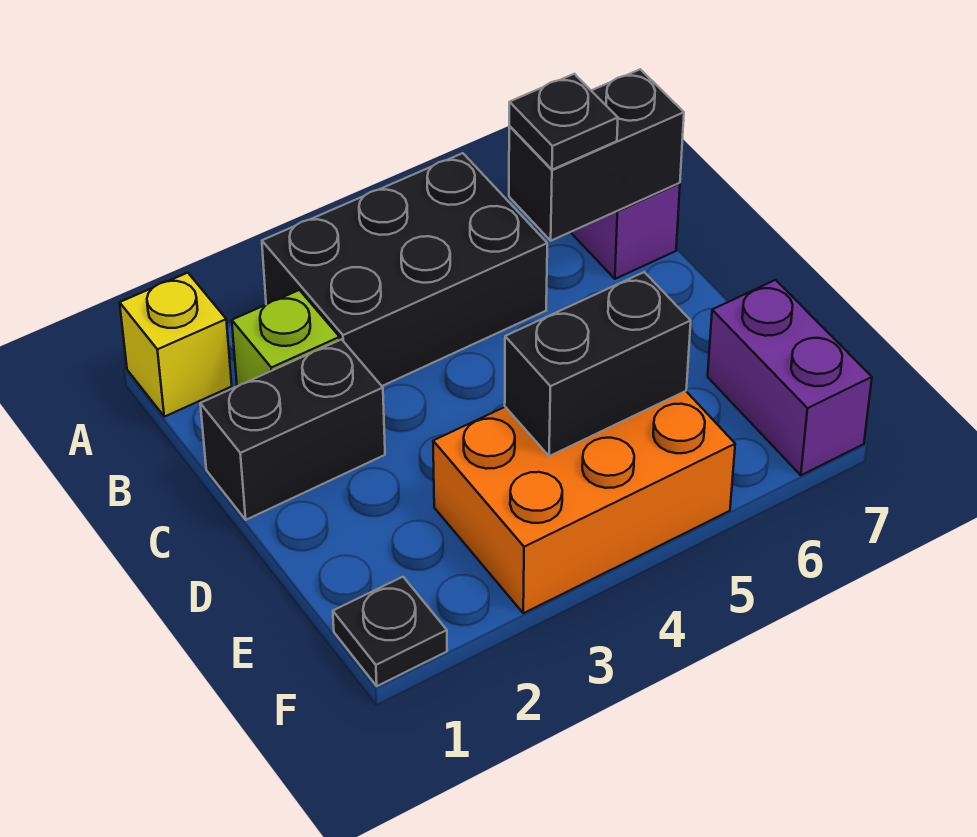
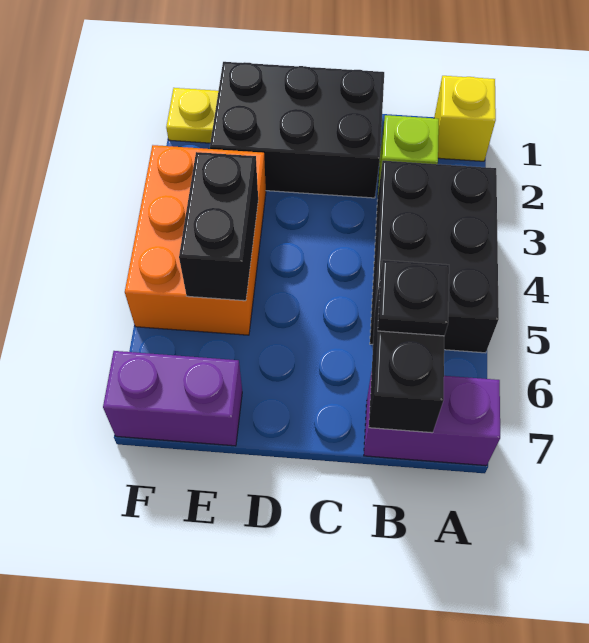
black 1x2 brick [200,339,385,520] -> black 2x3 brick [210,62,384,198]
black 1x1 plate [333,577,447,686] -> yellow 1x1 plate [166,88,218,143]

